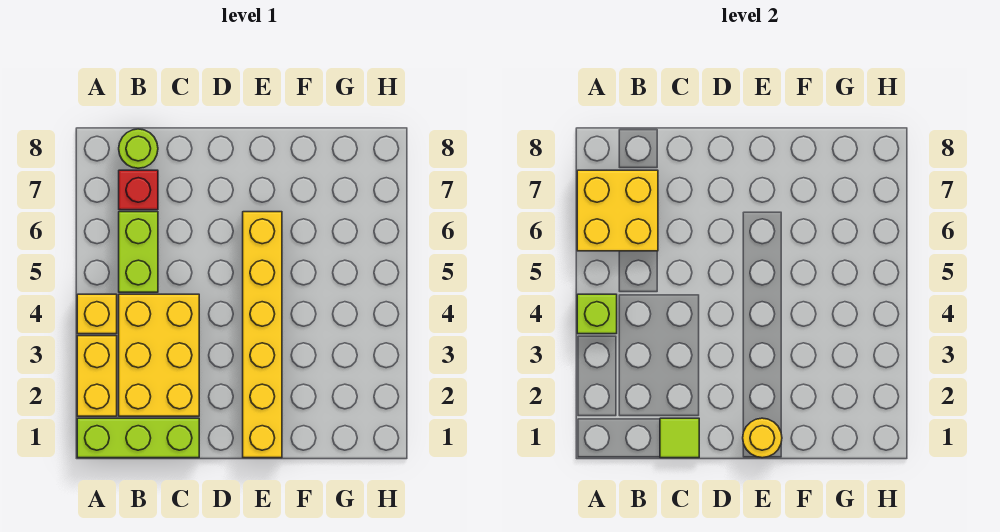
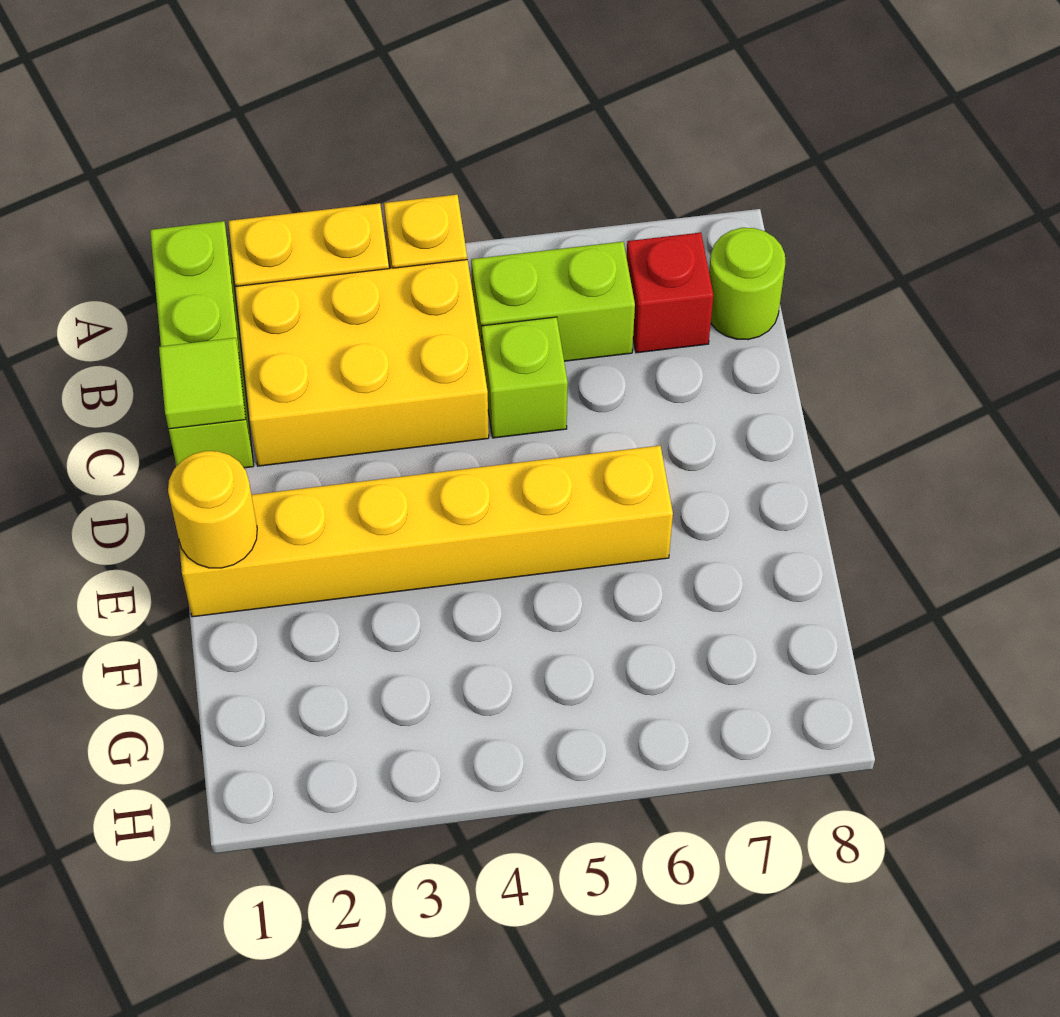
lime 1x1 brick [577,294,617,334] -> lime 1x1 brick moved to [482,317,568,438]
yellow 2x2 brick [577,170,658,251] -> none

